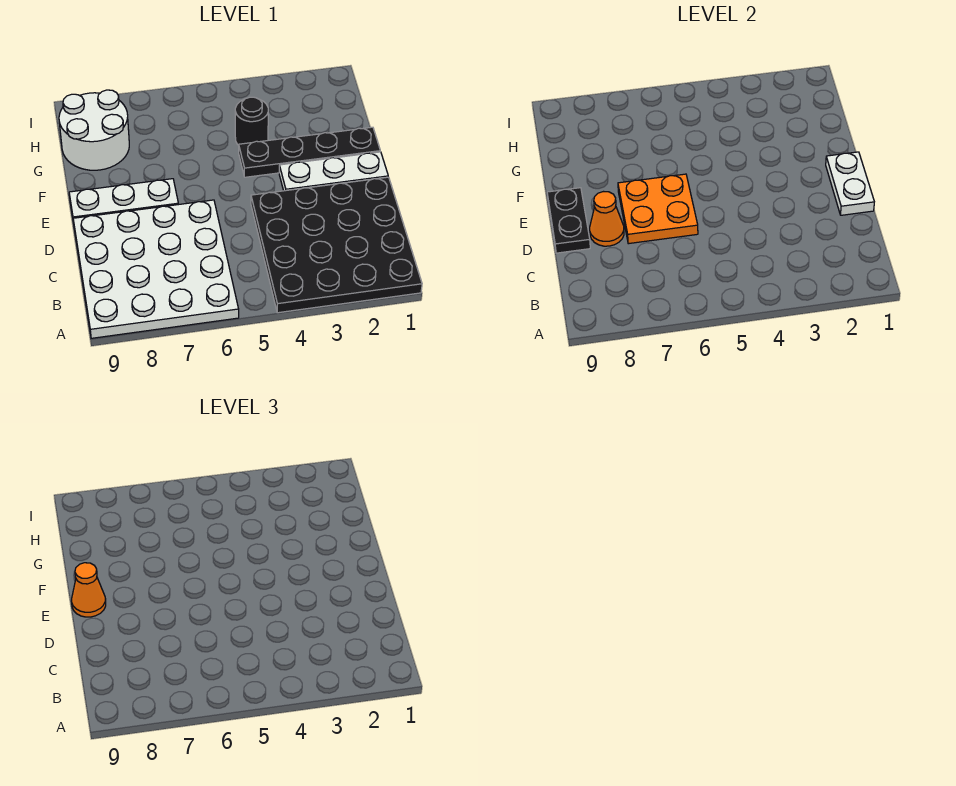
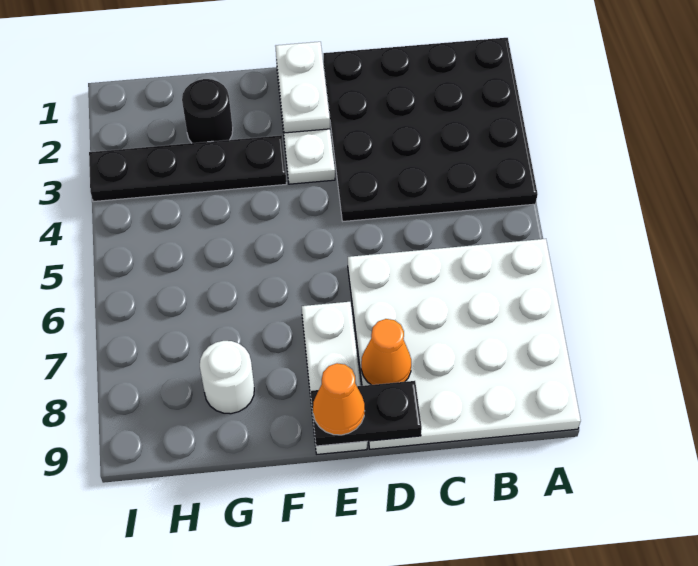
white 1x2 plate [826,152,874,215] -> white 1x2 plate turned to [275,42,330,133]
orange 2x2 plate [618,174,698,244] -> none
black 1x4 plate [239,127,380,177] -> black 1x4 plate turned to [89,135,286,202]
black 1x1 round brick [235,97,268,145] -> black 1x1 round brick moved to [182,79,233,143]
white 2x2 round brick [59,90,129,170] -> white 1x1 round brick [200,341,254,414]

